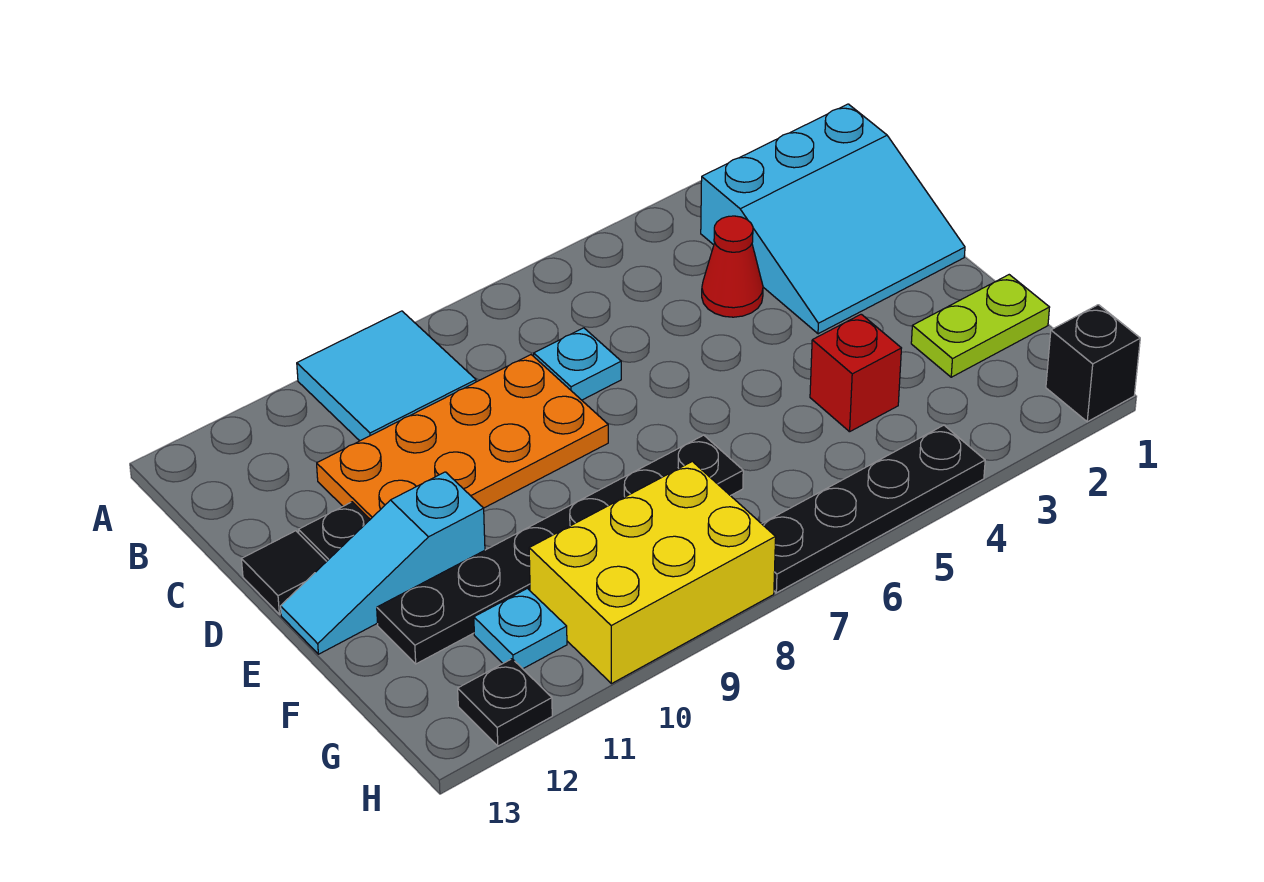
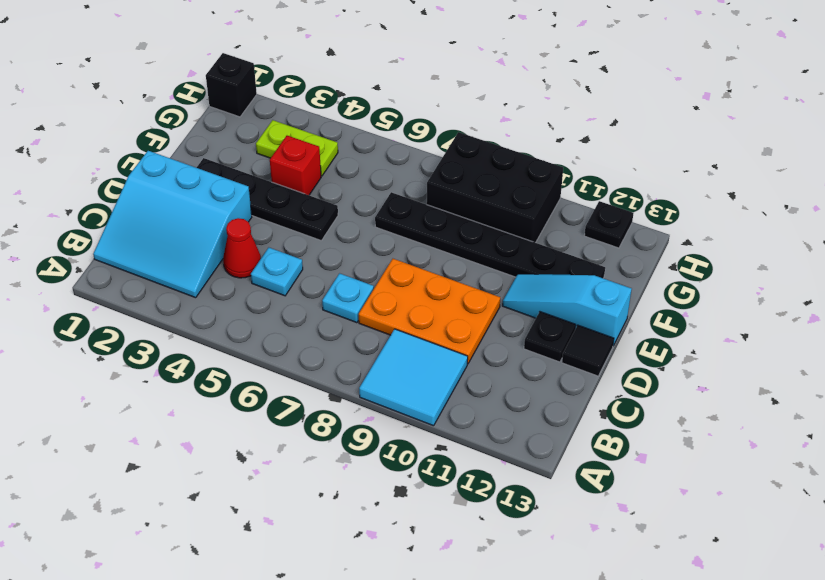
cyan 3x3 slope [701,104,965,334] -> cyan 3x3 slope turned to [93,151,252,298]
orange 2x4 plate [317,355,608,519] -> orange 2x3 plate [359,259,500,364]
cyan 1x3 slope [281,472,485,654] -> cyan 1x3 slope turned to [502,274,632,346]
lime 1x2 plate [911,275,1050,377] -> lime 1x2 plate moved to [256,120,338,176]
yellow 2x3 brick [529,461,776,684] -> black 2x3 brick [427,132,563,243]
cyan 1x1 plate [474,588,567,669] -> cyan 1x1 plate moved to [251,248,303,296]
black 1x4 plate [762,425,985,593] -> black 1x4 plate moved to [196,158,338,241]

